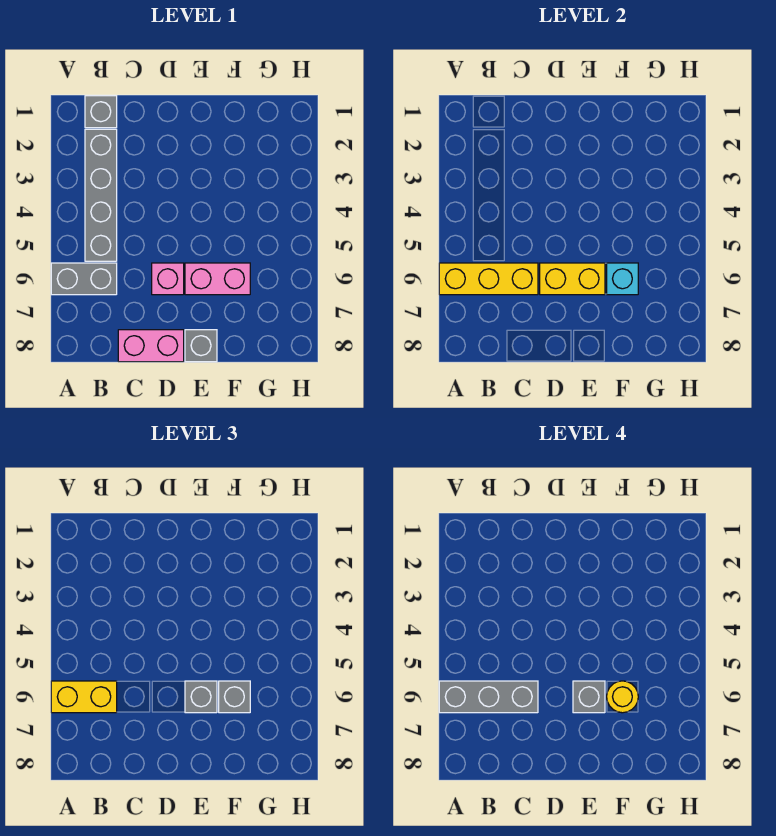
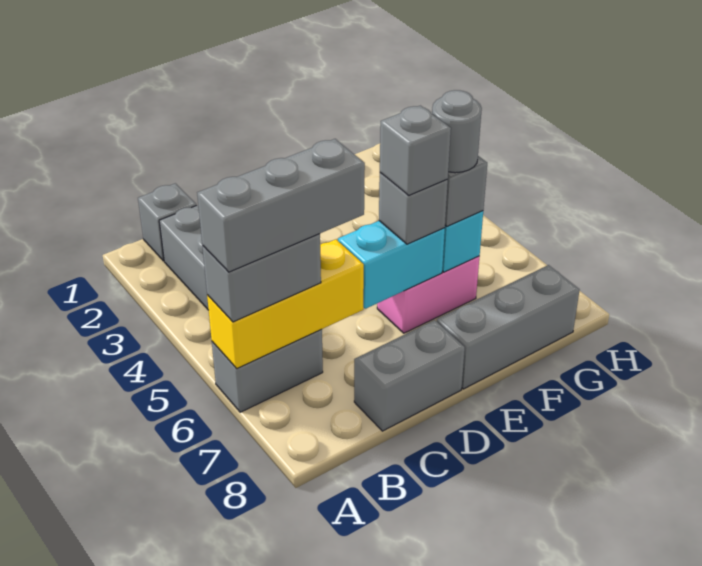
yellow 1x2 brick [51,681,117,713] -> grey 1x2 brick [202,234,321,322]
pink 1x2 brick [118,330,184,362] -> grey 1x2 brick [354,320,465,431]
pink 1x1 brick [152,263,184,295] -> none
yellow 1x2 brick [540,263,605,295] -> cyan 1x2 brick [338,221,445,309]
grey 1x1 brick [185,330,217,362] -> grey 1x3 brick [437,265,580,389]
yellow 1x1 round brick [607,681,638,713] -> grey 1x1 round brick [432,90,482,173]

